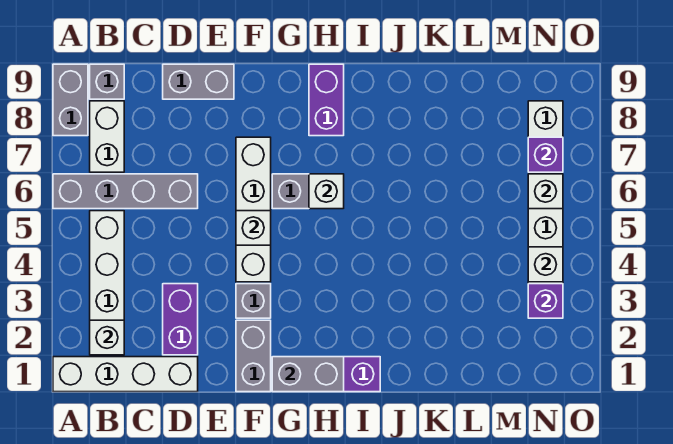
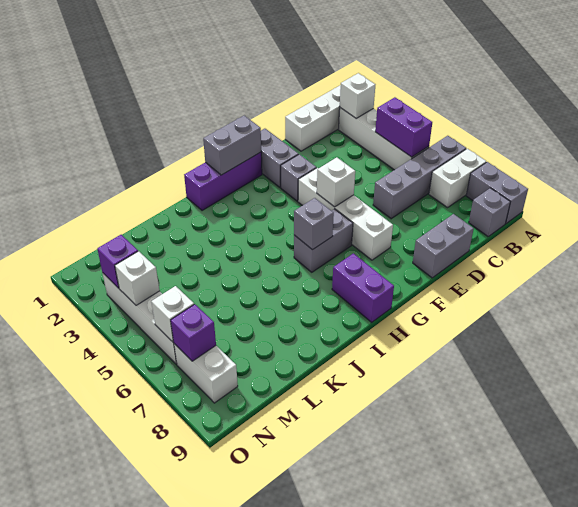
white 1x2 brick [90,101,124,172] -> white 1x2 brick turned to [429,149,486,208]
purple 1x2 brick [163,284,198,355] -> purple 1x2 brick moved to [375,97,432,157]
white 1x1 brick [309,174,344,209] -> grey 1x1 brick [294,198,334,250]

